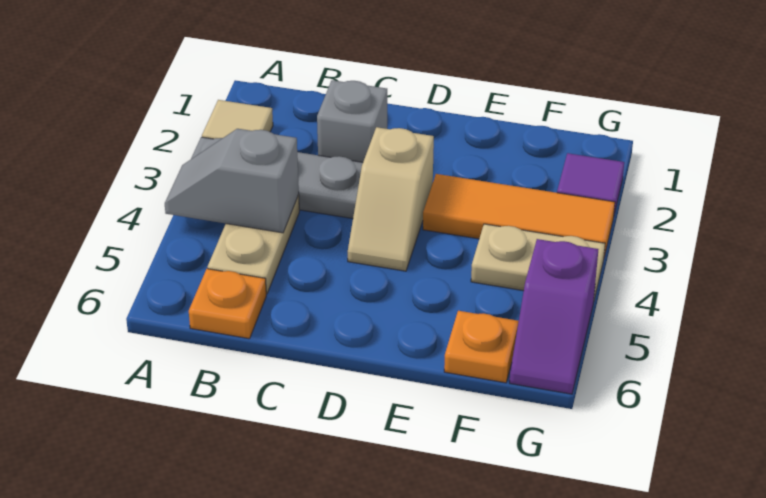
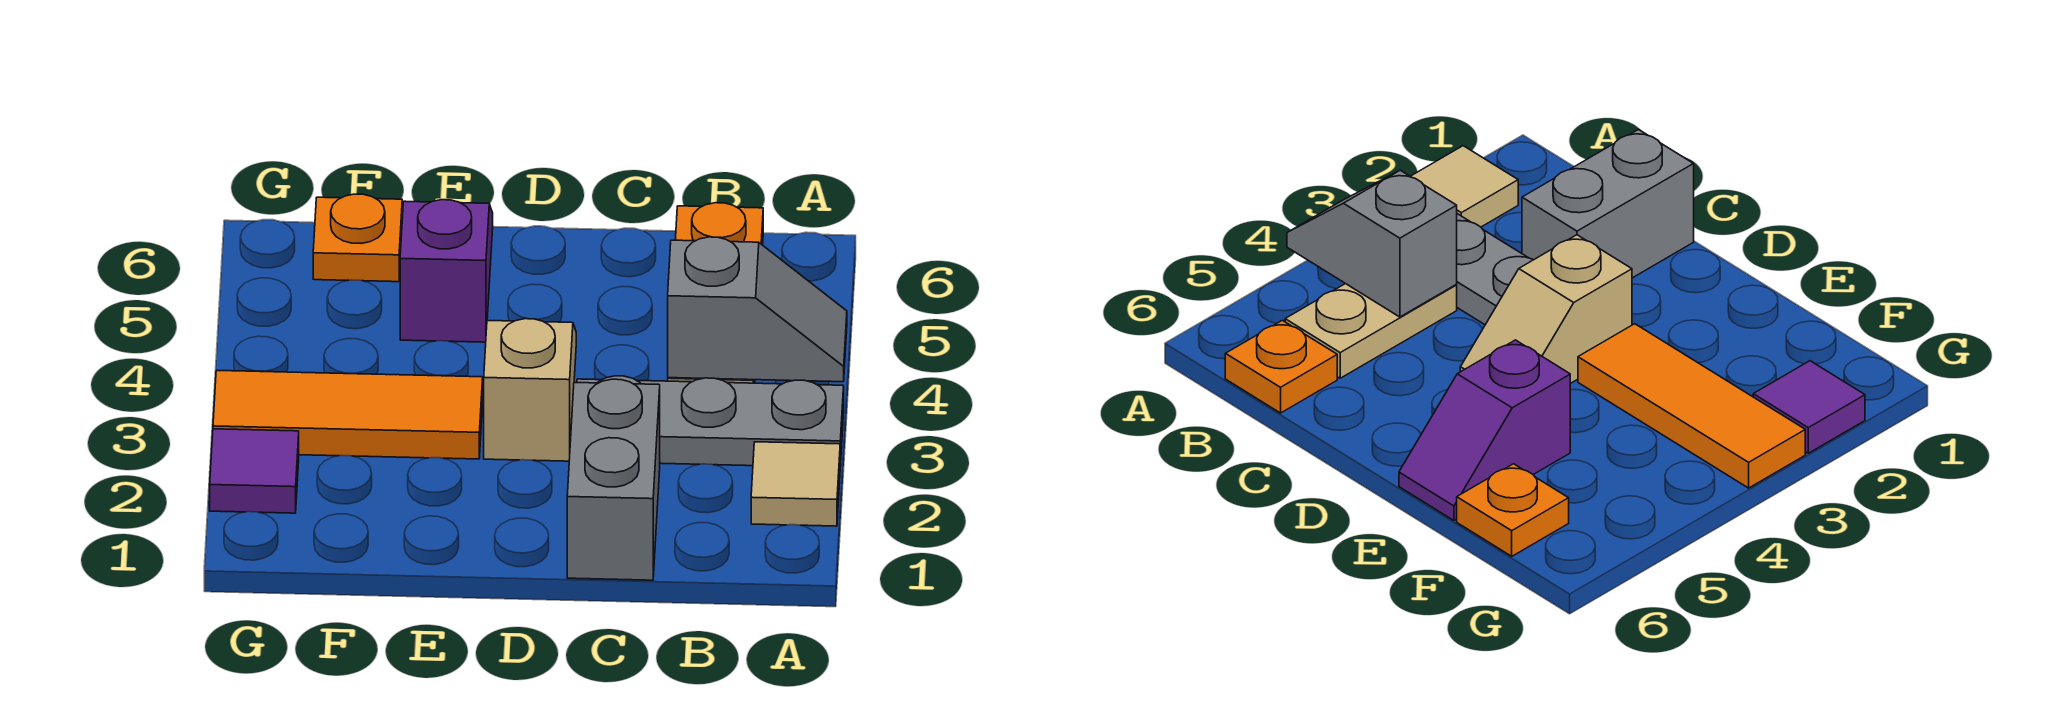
grey 1x1 brick [317,80,387,162] -> grey 1x2 brick [567,379,660,580]
tan 1x2 plate [471,224,605,299] -> none
purple 1x2 slope [510,239,598,394] -> purple 1x2 slope moved to [400,200,493,342]

